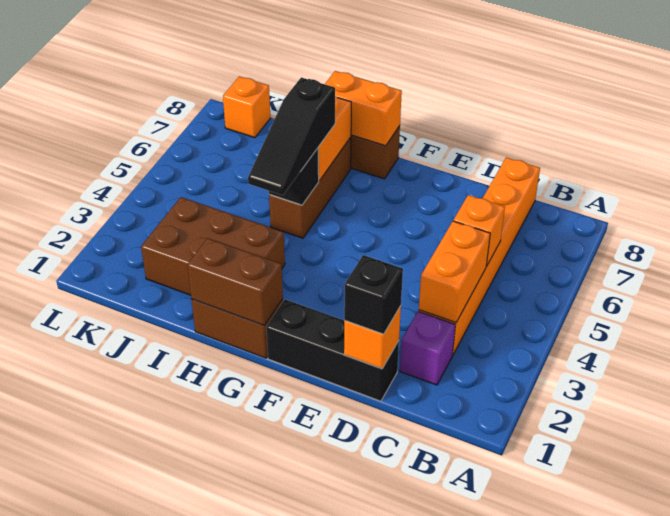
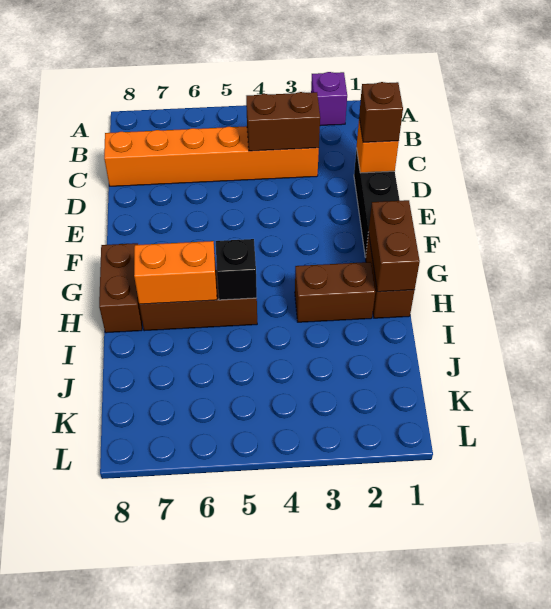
purple 1x1 brick [400,311,455,385] -> purple 1x1 brick moved to [311,72,347,126]
orange 1x2 brick [419,221,490,322] -> brown 1x2 brick [246,92,320,151]
orange 1x1 brick [453,195,505,266] -> none
black 1x1 brick [344,255,403,334] -> brown 1x1 brick [359,82,403,142]
orange 1x2 brick [325,71,402,146] -> none
brown 2x3 brick [141,197,285,295] -> brown 1x2 brick [295,262,375,322]
black 1x3 slope [248,77,335,195] -> none
orange 1x1 brick [223,76,271,138] -> none

